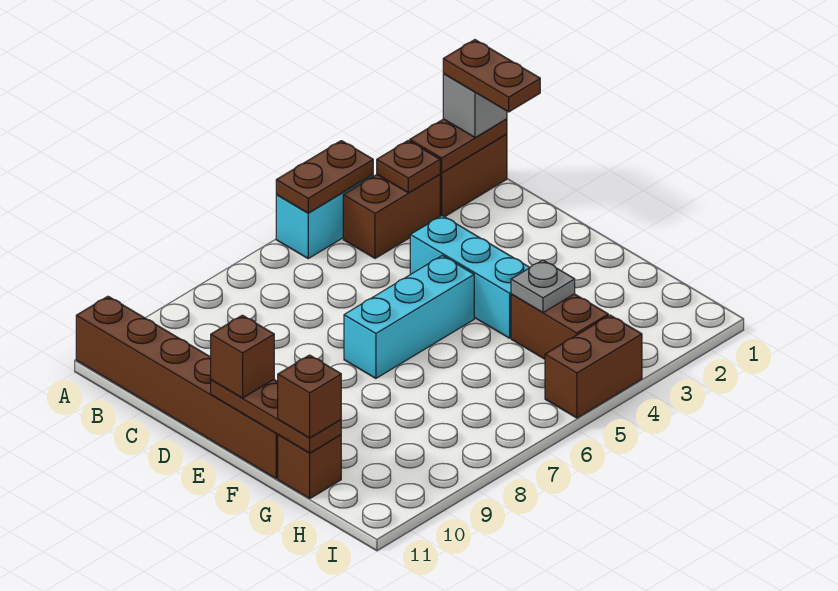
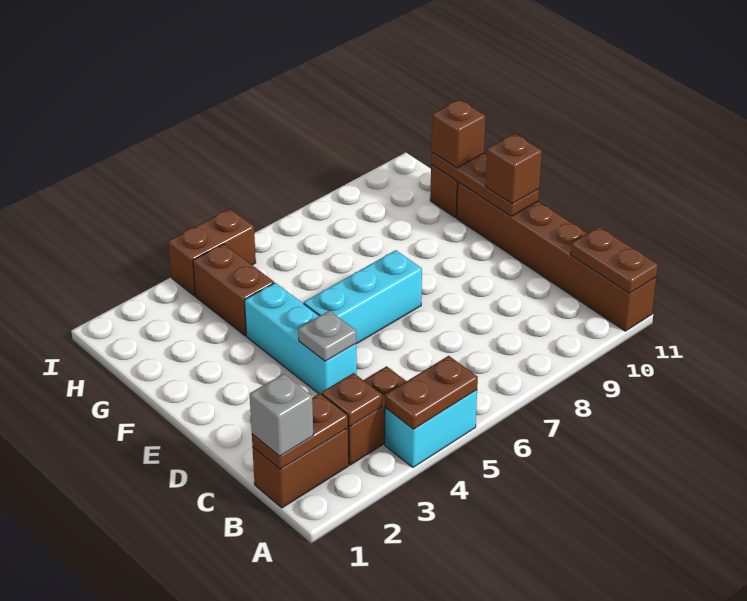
brown 1x2 plate [443,40,540,112] -> brown 1x2 plate moved to [571,227,658,294]
grey 1x1 plate [511,260,575,313] -> grey 1x1 plate moved to [298,311,356,361]

